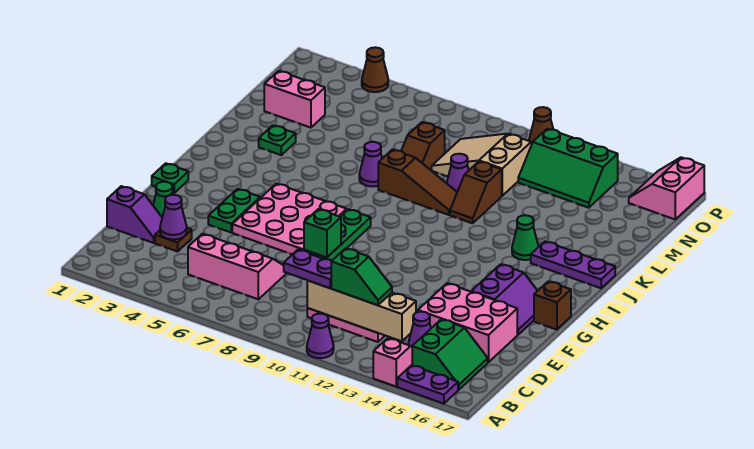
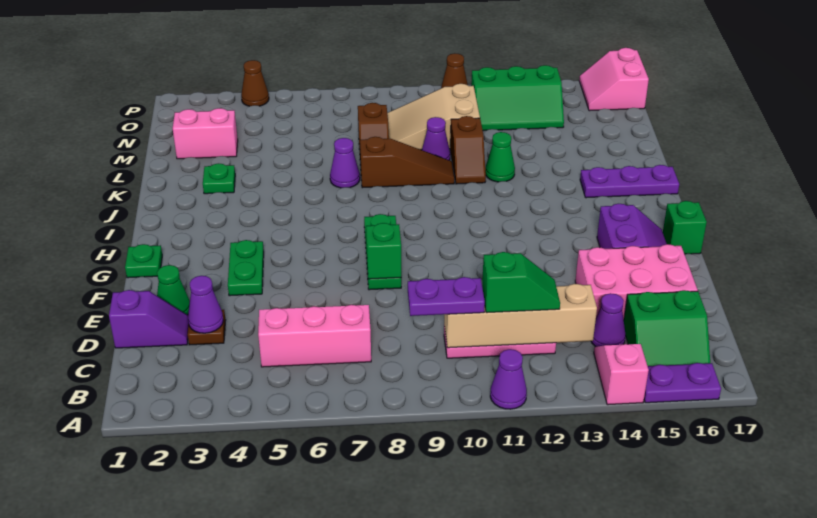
green 2x2 slope [412,319,488,390] -> green 2x2 slope turned to [624,290,710,366]
pink 3x3 plate [232,184,347,254] -> none
brown 1x1 brick [534,281,571,330] -> green 1x1 brick [663,201,707,254]
green 1x1 cone [512,215,538,260] -> green 1x1 cone moved to [485,132,515,182]

